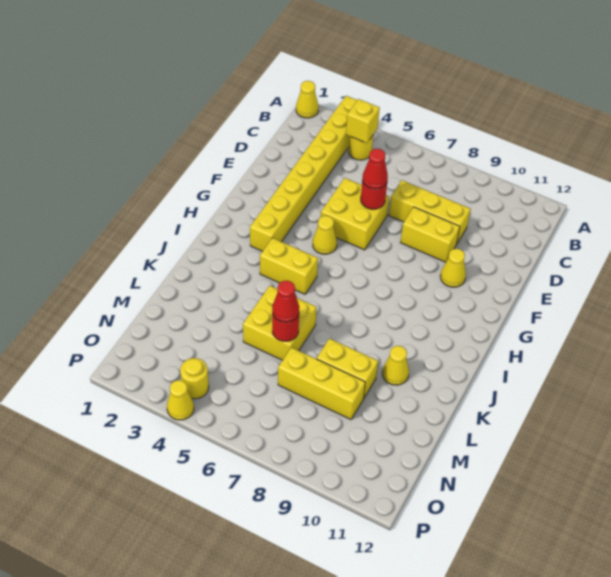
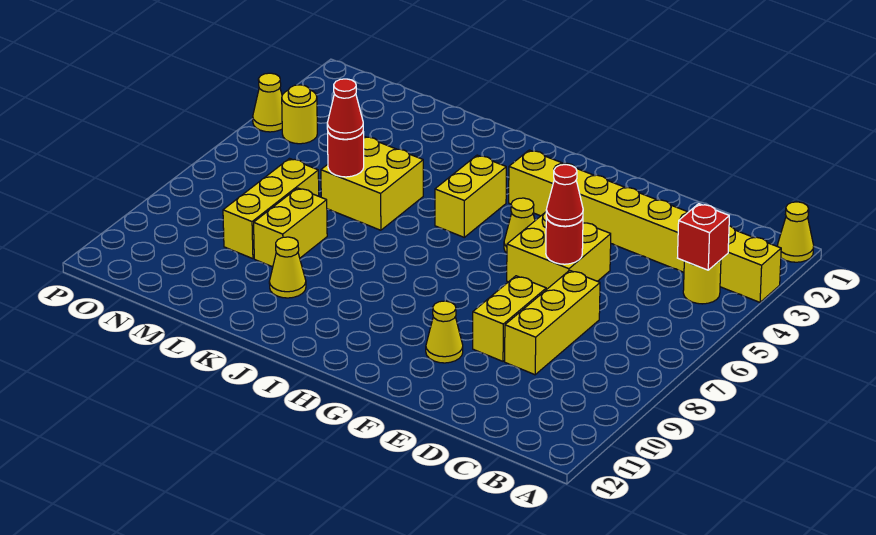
yellow 1x1 brick [346,99,380,143] -> red 1x1 brick [678,204,729,270]

